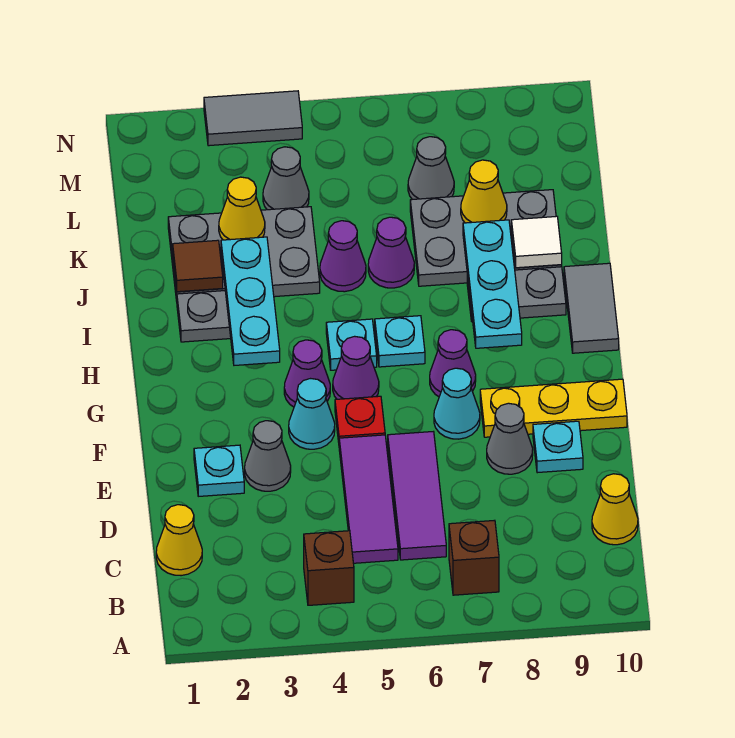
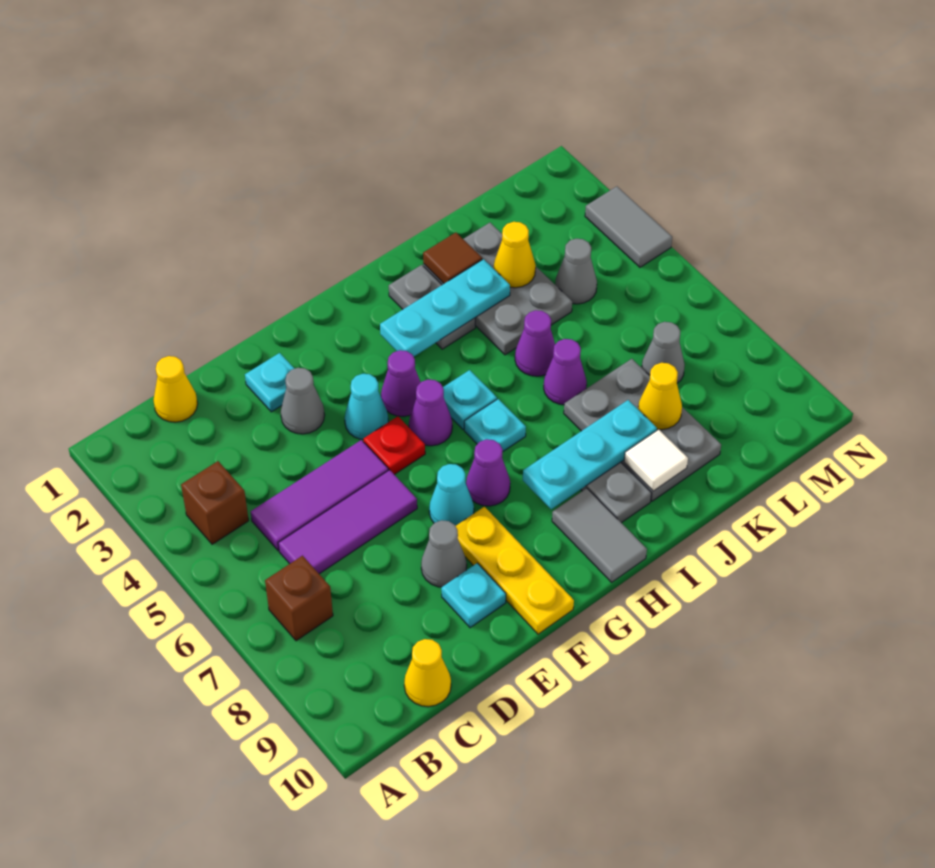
grey 1x2 tile [564,263,619,353] -> grey 1x2 tile turned to [552,488,647,582]

